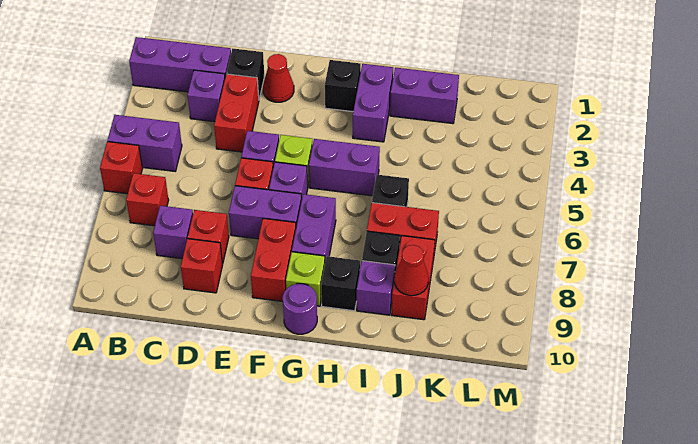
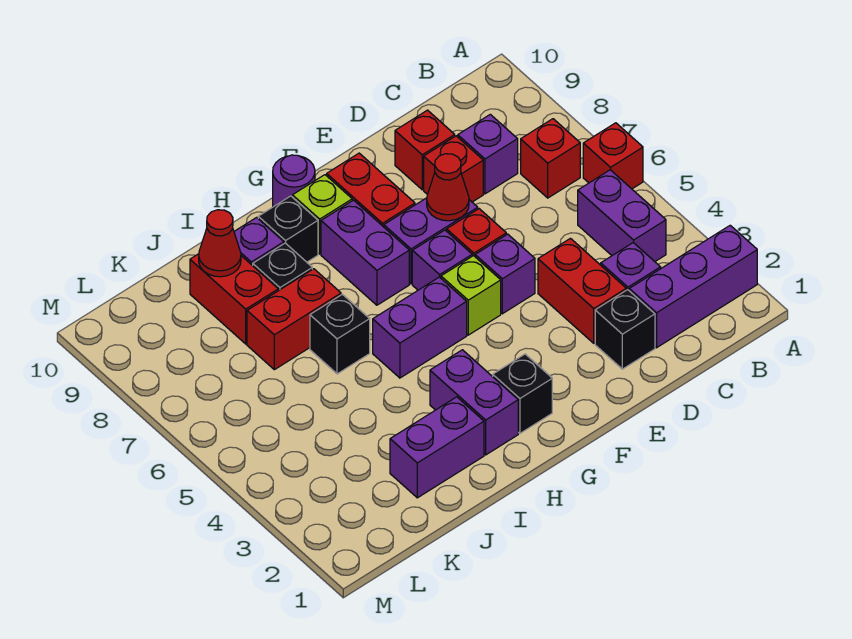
purple 1x2 brick [108,115,182,171] -> purple 1x2 brick turned to [578,170,666,261]
red 1x1 cone [263,54,294,102] -> red 1x1 cone moved to [427,154,469,221]

